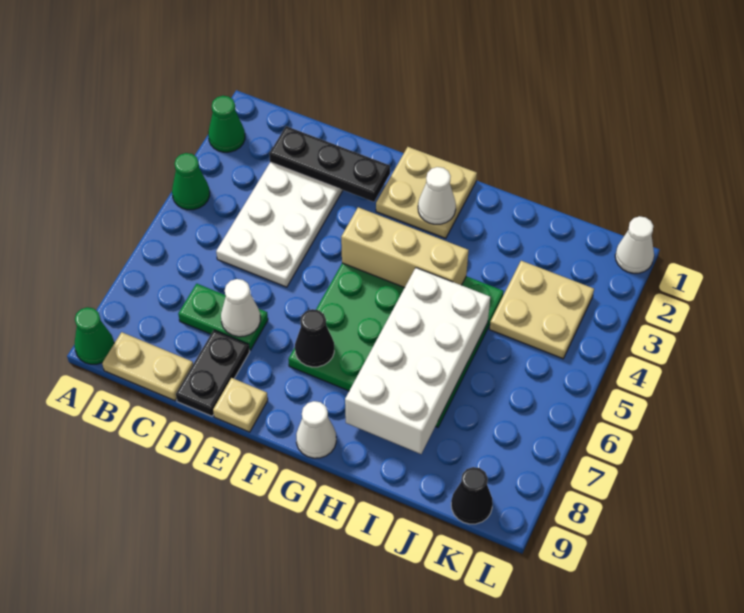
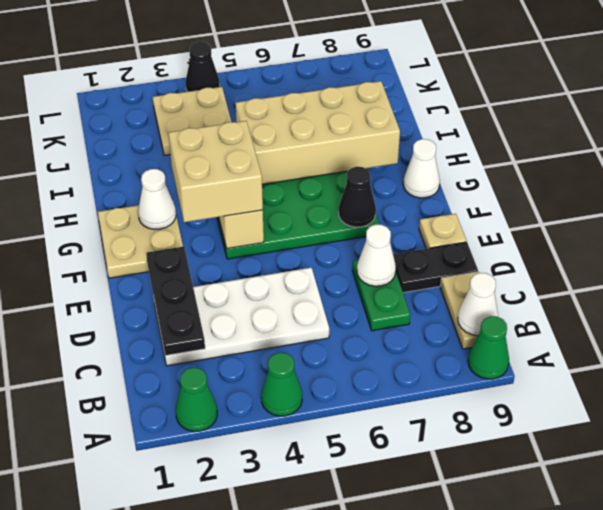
none -> tan 2x2 brick [169,121,263,222]
white 2x4 brick [345,268,490,454] -> tan 2x4 brick [236,81,400,184]
black 1x1 cone [451,467,493,524] -> black 1x1 cone moved to [186,42,220,92]
white 1x1 cone [615,216,654,273] -> white 1x1 cone moved to [458,273,498,336]

